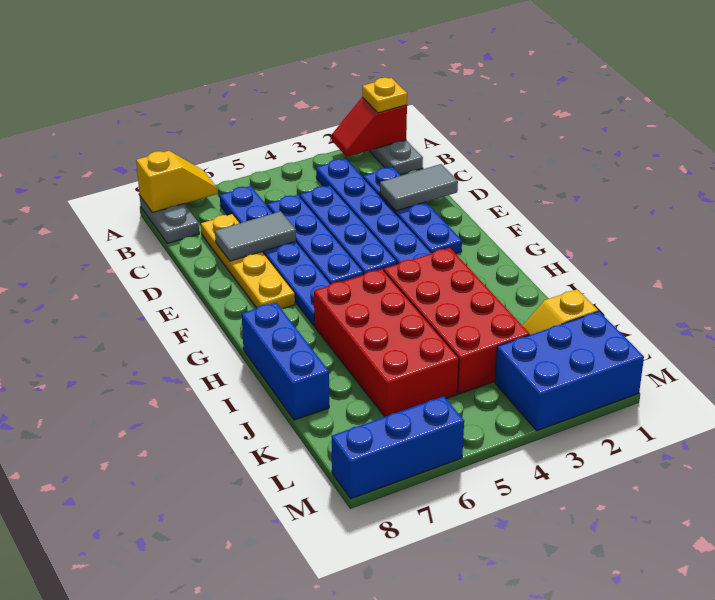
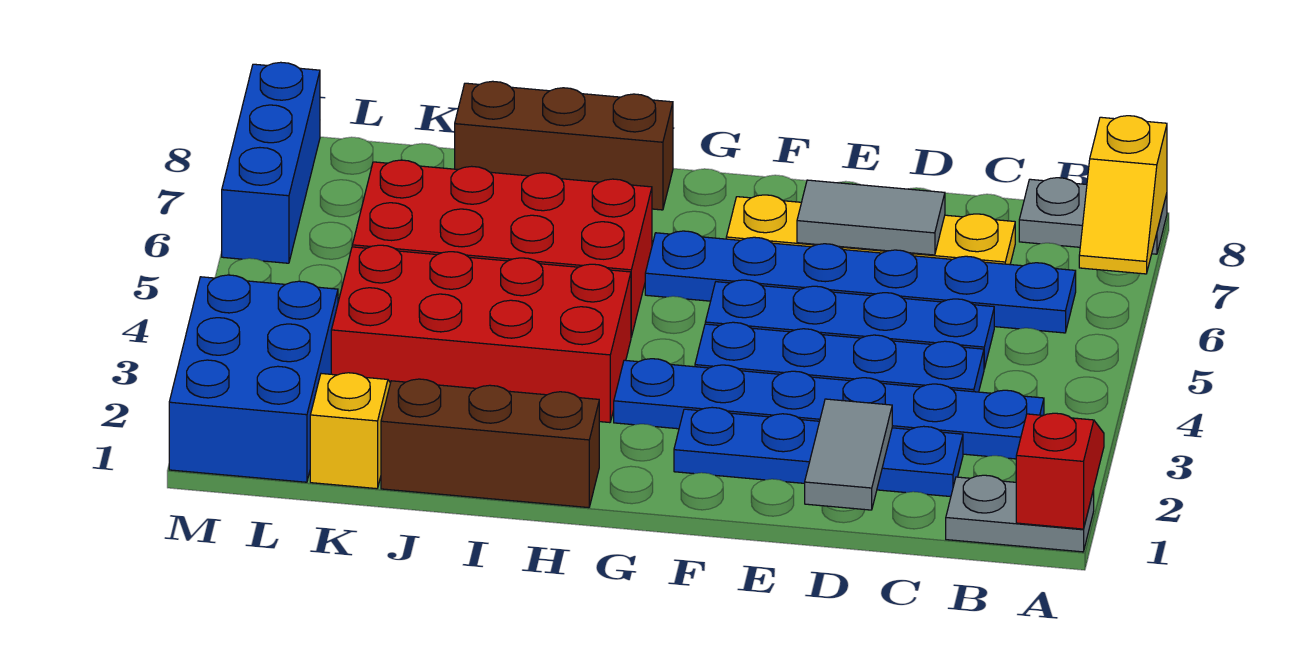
yellow 1x1 plate [362,78,407,113] -> none
grey 1x2 tile [215,211,296,261] -> grey 1x2 tile turned to [797,180,945,255]
none -> brown 1x3 brick [381,379,599,508]
blue 1x3 brick [242,303,329,420] -> brown 1x3 brick [455,81,673,210]

